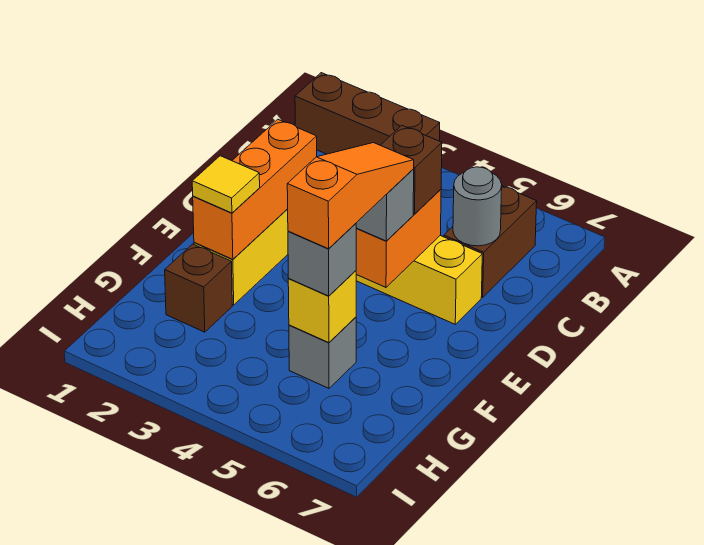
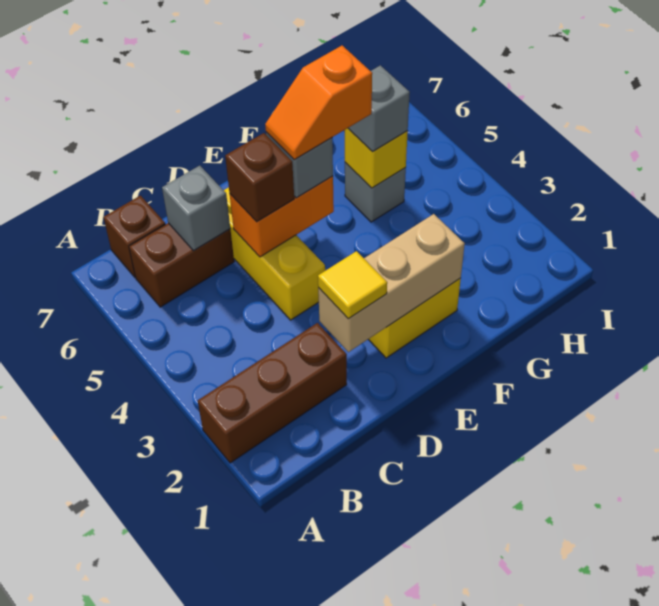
brown 1x3 brick [295,73,440,154] -> brown 1x3 brick turned to [198,323,347,463]
grey 1x1 round brick [453,167,502,246] -> grey 1x1 brick [162,166,230,251]
orange 1x3 brick [193,119,317,259] -> tan 1x3 brick [318,214,465,352]
orange 1x3 slope [287,143,414,249] -> orange 1x2 slope [265,46,372,159]
yellow 1x1 tile [192,156,260,213] -> yellow 1x1 tile moved to [318,251,387,319]
brown 1x1 brick [165,244,232,332] -> brown 1x1 brick moved to [103,196,165,277]

